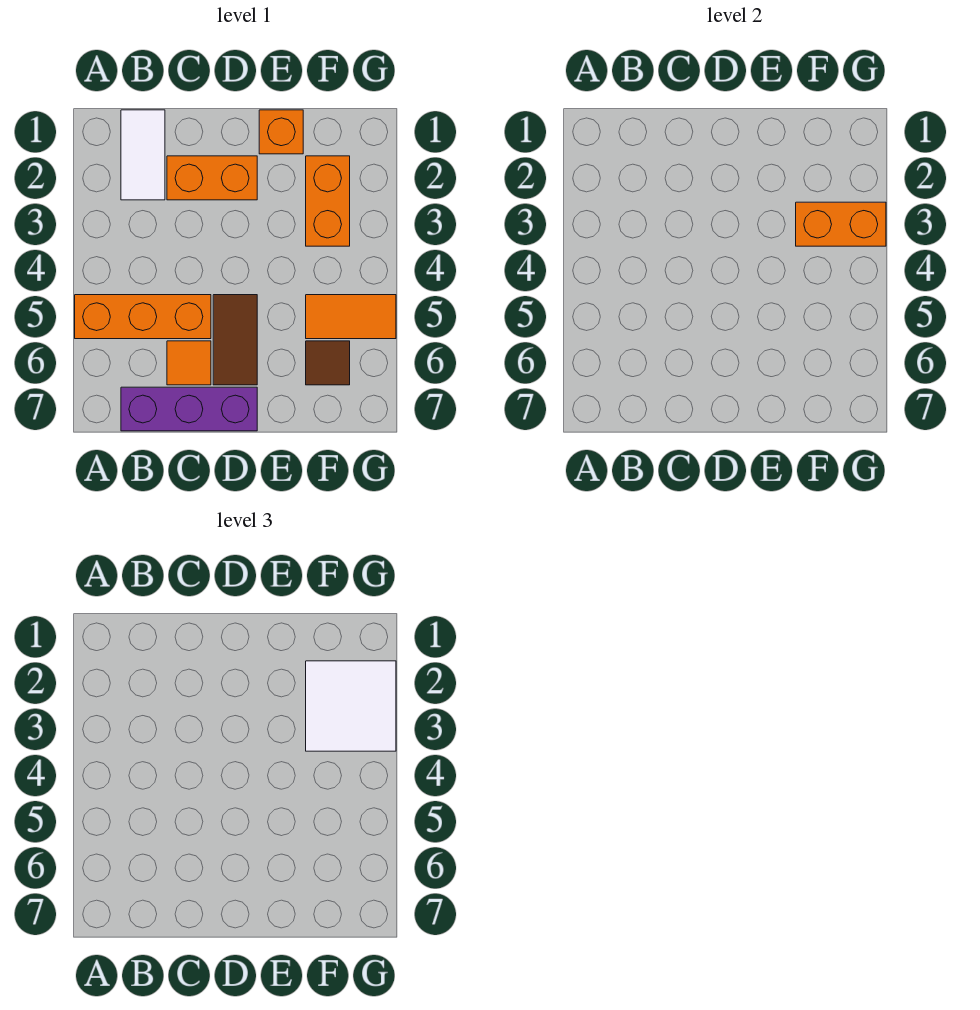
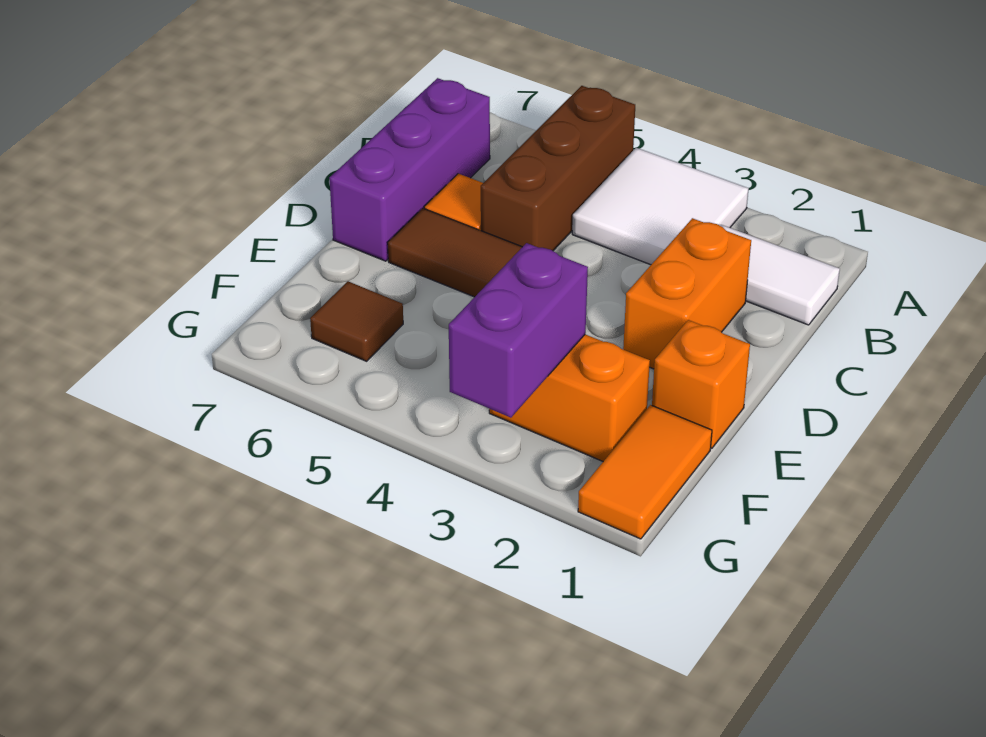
orange 1x3 brick [75,295,211,339] -> brown 1x3 brick [481,86,635,251]
white 2x2 tile [306,661,396,751] -> white 2x2 tile moved to [572,148,748,265]
orange 1x2 brick [796,202,886,246] -> purple 1x2 brick [449,243,588,418]
orange 1x2 tile [306,295,396,339] -> orange 1x2 tile moved to [578,405,712,539]

